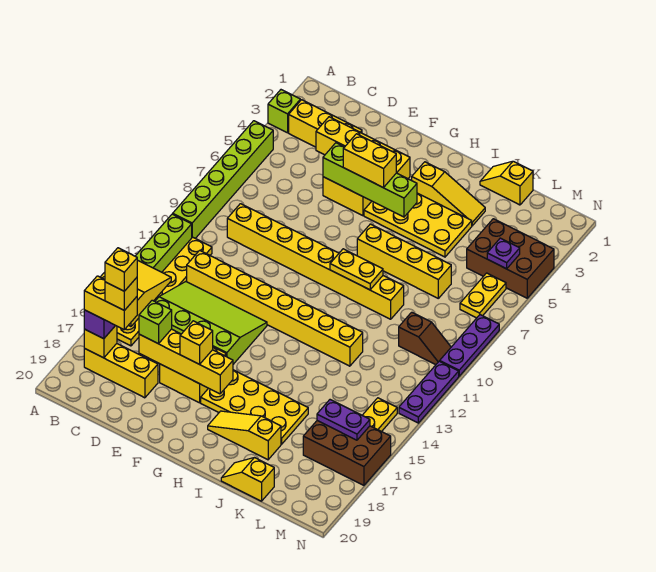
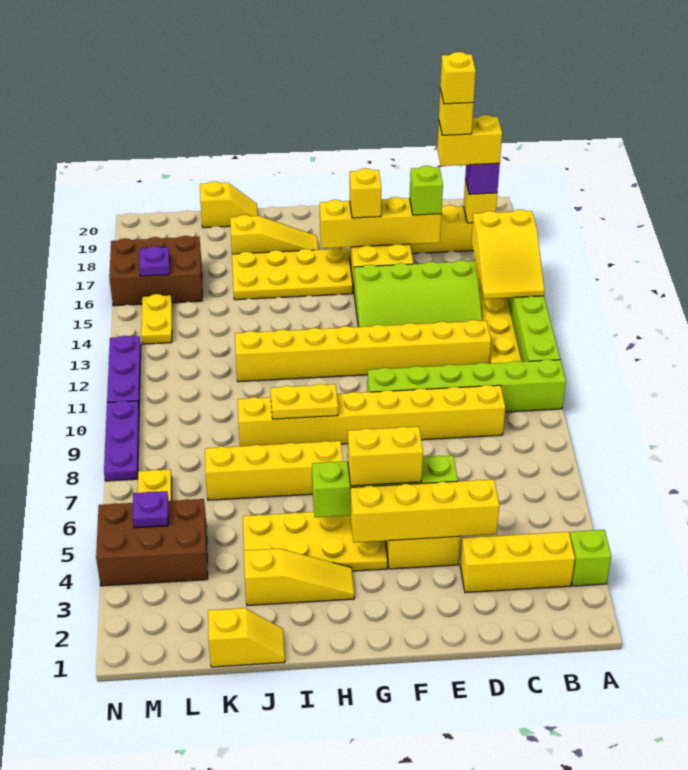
lime 1x6 brick [173,121,273,238] -> lime 1x6 brick turned to [367,359,566,412]
yellow 1x3 slope [412,162,485,226] -> yellow 1x3 slope turned to [244,548,354,606]
brown 1x2 slope [399,312,451,365] -> none
purple 1x2 plate [317,400,370,440] -> purple 1x1 plate [139,246,170,276]

